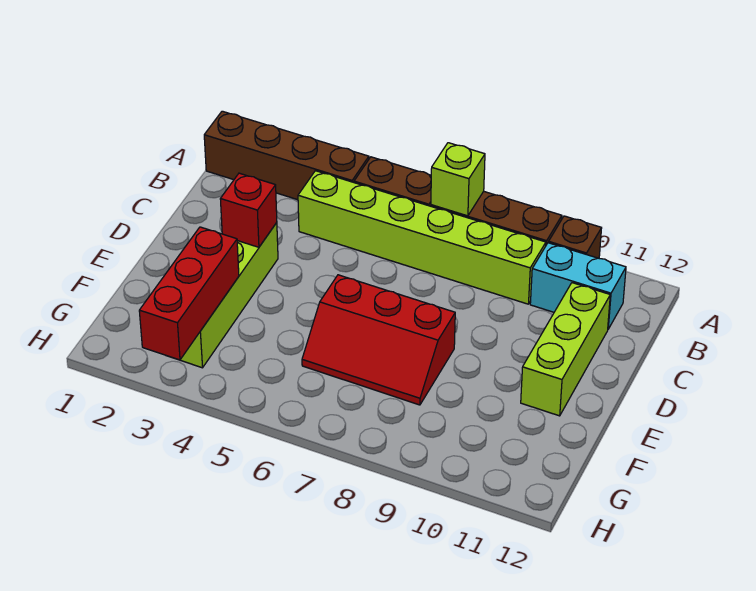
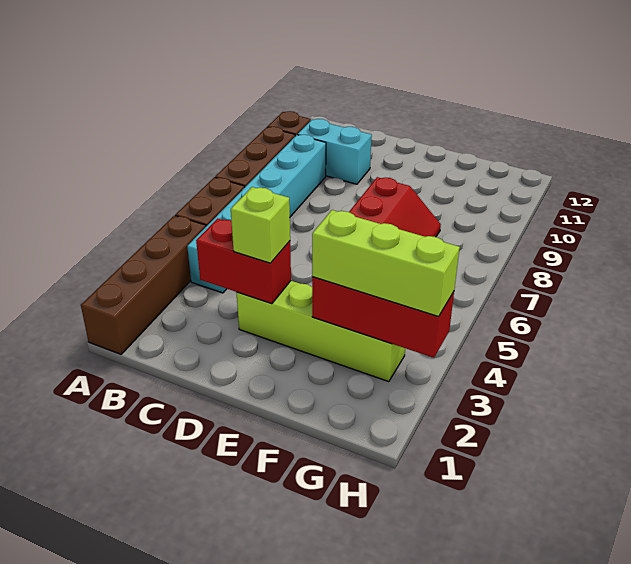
lime 1x1 brick [431,143,485,216] -> lime 1x1 brick moved to [231,187,290,263]
lime 1x6 brick [298,171,546,304] -> cyan 1x6 brick [187,135,326,293]
cyan 1x2 brick [530,243,626,329] -> cyan 1x2 brick turned to [298,119,372,184]
lime 1x3 brick [521,283,610,416] -> lime 1x3 brick moved to [312,210,460,316]
red 1x1 brick [220,173,277,247] -> red 1x2 brick [196,218,291,304]

